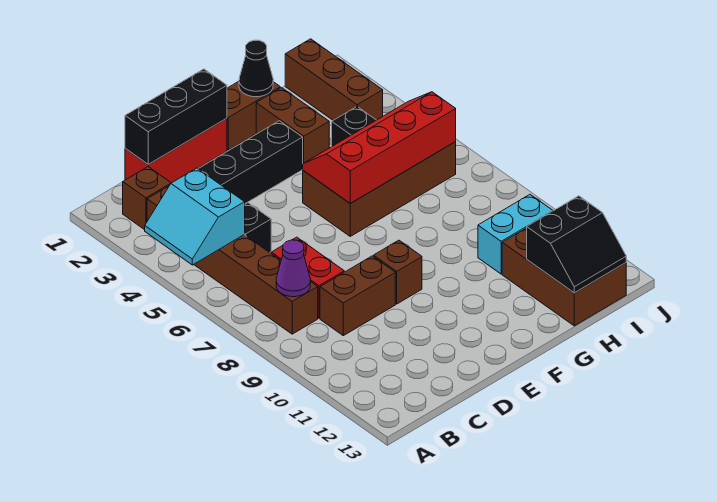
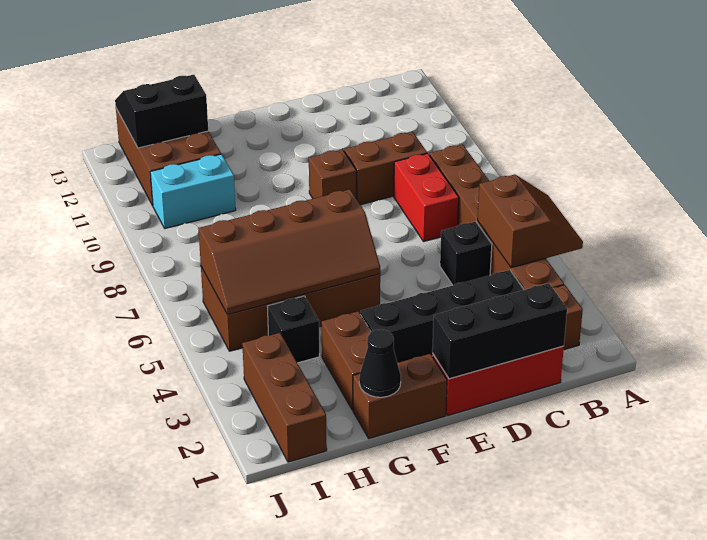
cyan 2x2 slope [145,168,245,265] -> brown 2x2 slope [478,175,583,268]
purple 1x1 cone [276,240,310,297] -> none
red 2x4 slope [303,92,456,203] -> brown 2x4 slope [198,189,380,315]

